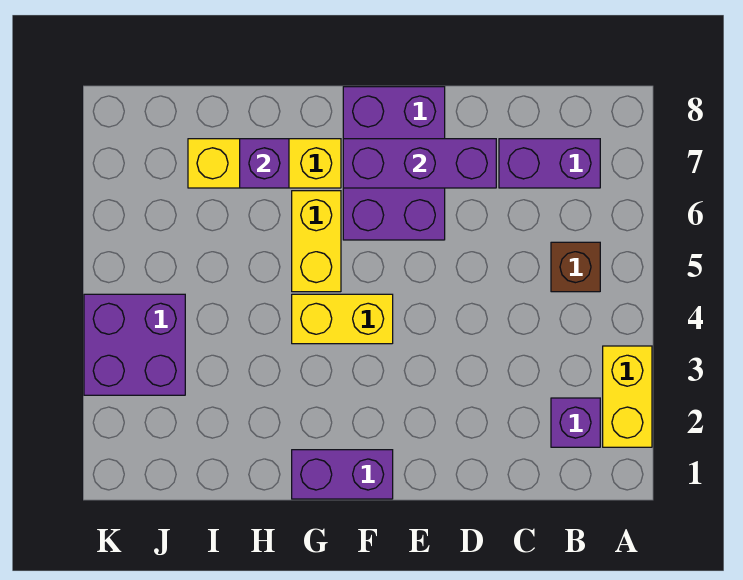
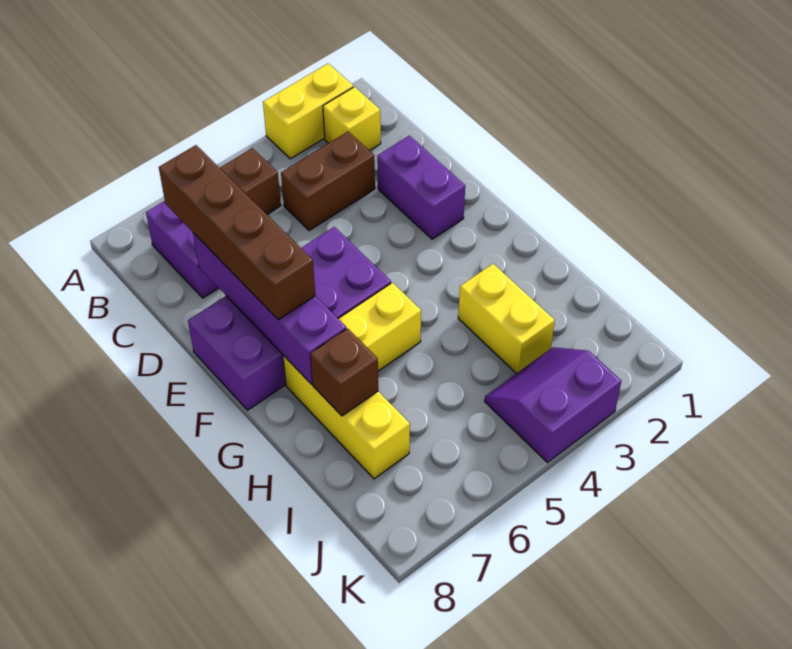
purple 1x1 brick [551,398,600,447] -> yellow 1x1 brick [323,87,381,151]
none -> brown 1x2 brick [281,132,375,231]
none -> brown 1x4 brick [159,145,315,320]
purple 1x3 brick [343,139,496,188] -> purple 1x4 brick [193,233,346,384]
purple 2x3 brick [343,87,445,240] -> purple 2x4 brick [188,227,391,410]
purple 1x2 brick [292,450,393,499] -> purple 1x2 brick moved to [377,136,465,239]
yellow 1x2 brick [292,294,393,344] -> yellow 1x2 brick moved to [458,264,555,373]
purple 1x1 brick [240,139,289,188] -> brown 1x1 brick [310,328,378,416]
purple 2x2 brick [84,294,185,395] -> purple 2x2 slope [485,347,621,463]

